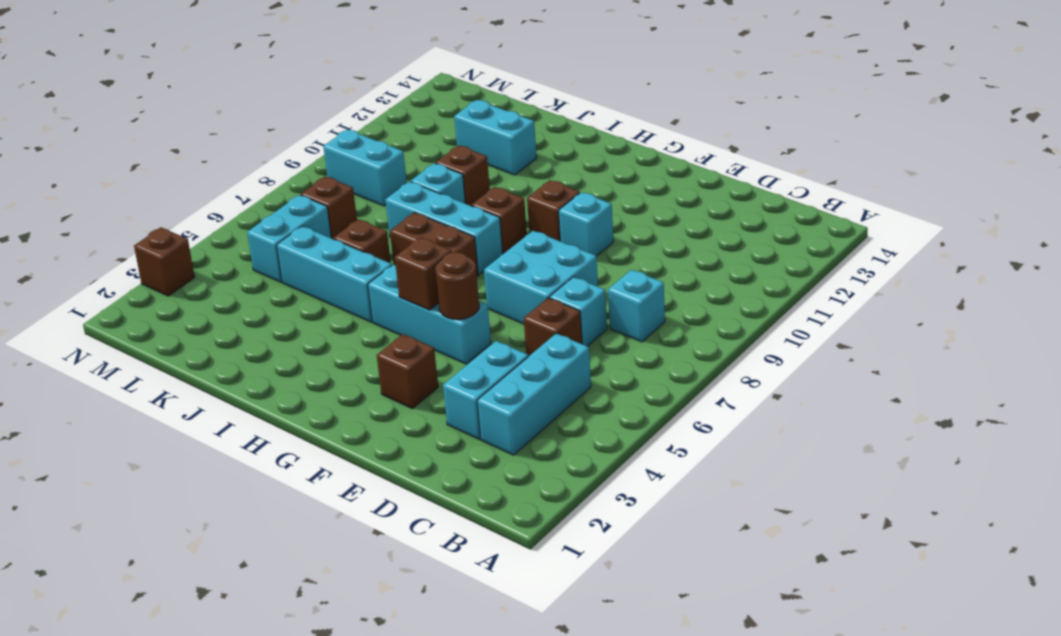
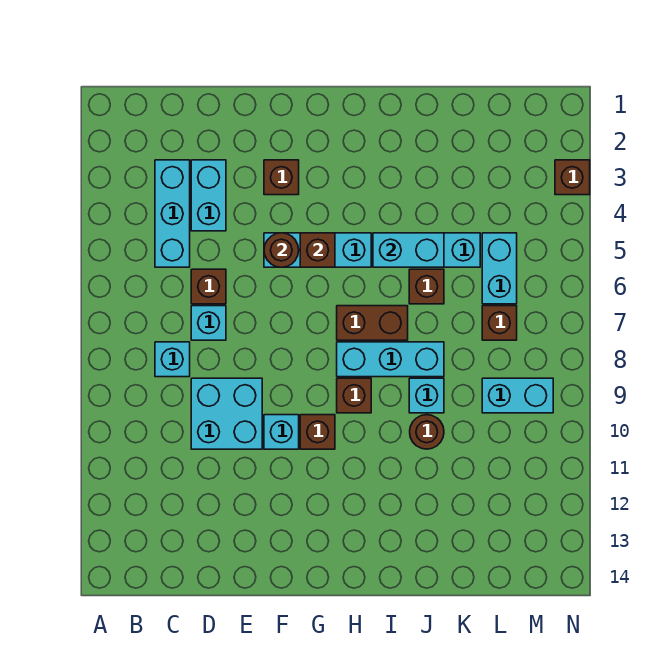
cyan 2x2 brick [484,231,598,324] -> cyan 2x2 brick moved to [191,378,262,449]
brown 1x1 brick [436,145,490,206] -> brown 1x1 round brick [410,415,444,449]
cyan 1x2 brick [454,100,537,175] -> cyan 1x2 brick moved to [373,233,444,267]

